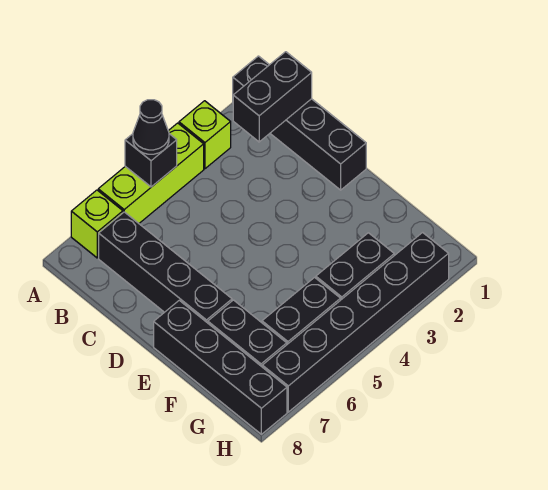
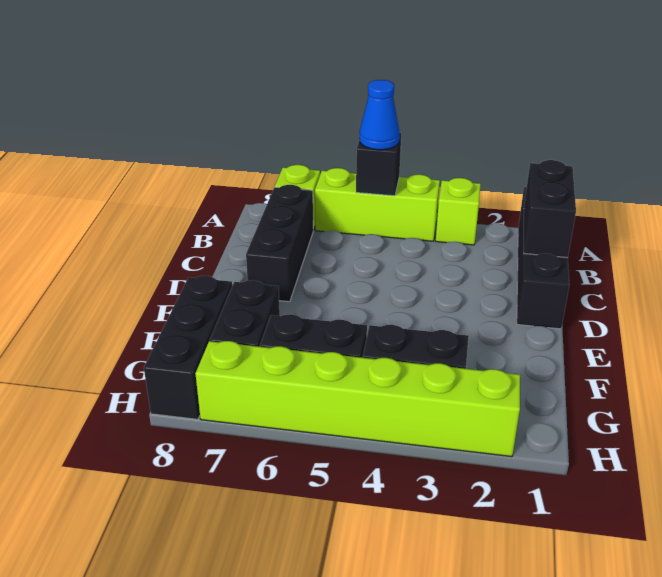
black 1x1 cone [133,100,169,154] -> blue 1x1 cone [359,80,400,150]
black 1x2 brick [233,52,312,142] -> black 1x2 brick turned to [524,160,576,258]
black 1x4 brick [99,212,232,323] -> black 1x3 brick [246,185,313,302]
black 1x4 brick [154,300,287,434] -> black 1x3 brick [144,276,232,419]
black 1x6 brick [262,232,449,412] -> lime 1x6 brick [195,341,520,457]

